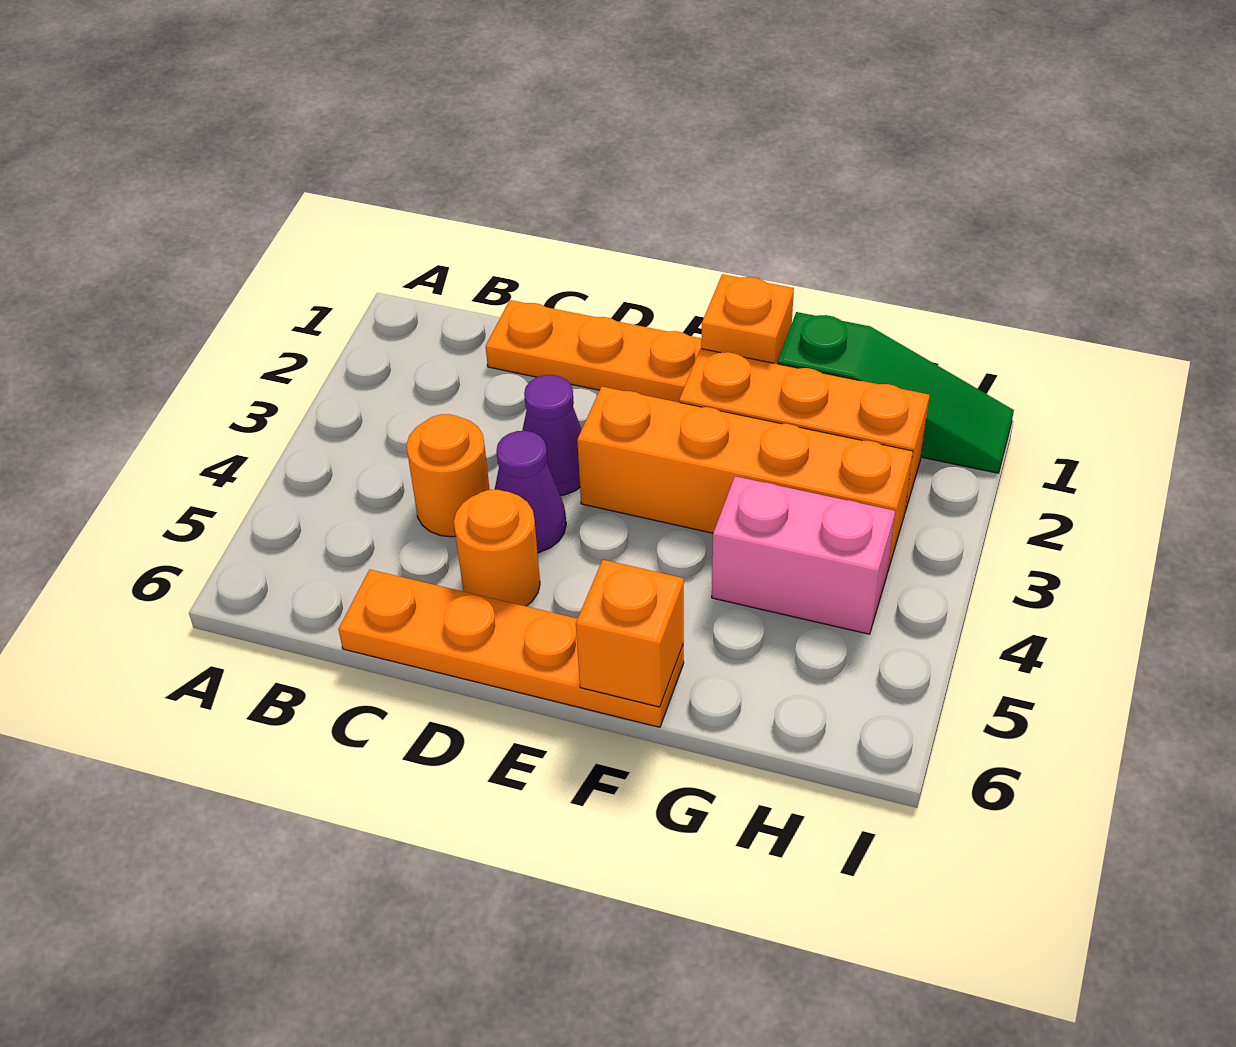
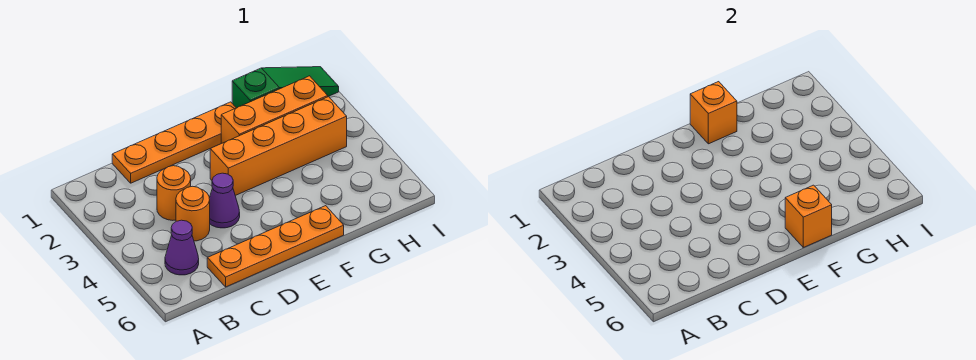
purple 1x1 cone [522,375,582,495] -> purple 1x1 cone moved to [165,220,199,275]
orange 1x1 round brick [454,490,540,606] -> orange 1x1 round brick moved to [157,166,191,220]
pink 1x2 brick [712,476,895,634] -> none

